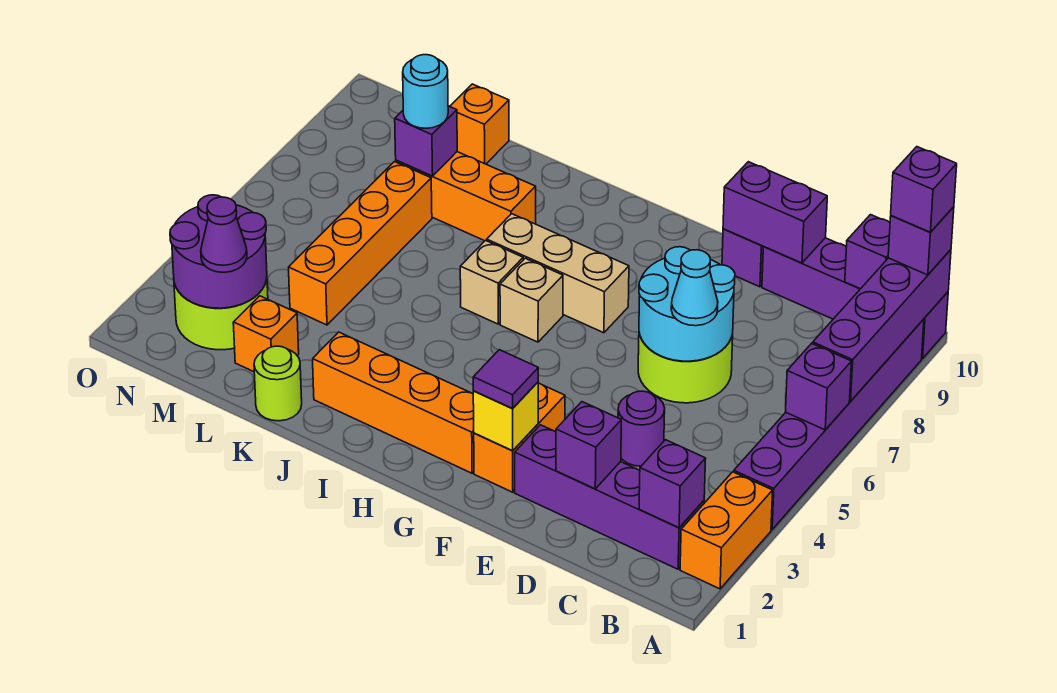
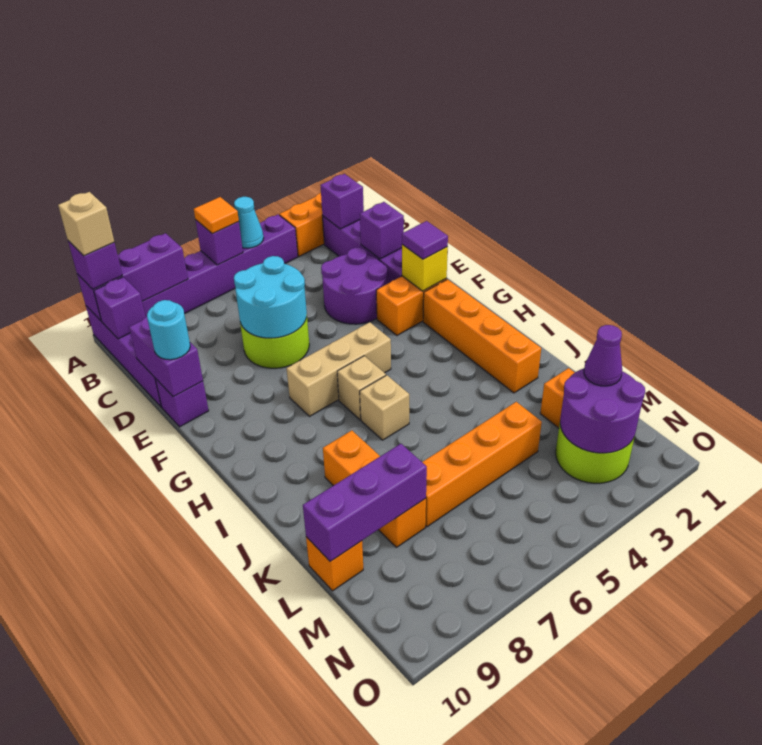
none -> orange 1x1 tile [194,197,239,233]
purple 1x4 brick [813,250,951,401] -> purple 1x3 brick [77,233,188,321]
purple 1x1 brick [891,147,957,232] -> tan 1x1 brick [58,192,114,256]
purple 1x1 round brick [618,391,665,466] -> purple 2x2 round brick [321,248,387,324]
cyan 1x1 cone [671,250,718,326] -> cyan 1x1 cone moved to [234,197,263,248]
tan 1x3 brick [487,214,629,333] -> tan 1x3 brick turned to [287,322,391,416]
lime 1x1 round brick [254,346,302,421] -> none
purple 1x1 brick [395,106,457,176] -> purple 1x3 brick [303,444,427,561]
cyan 1x1 round brick [403,55,448,128] -> cyan 1x1 round brick moved to [147,300,190,360]

